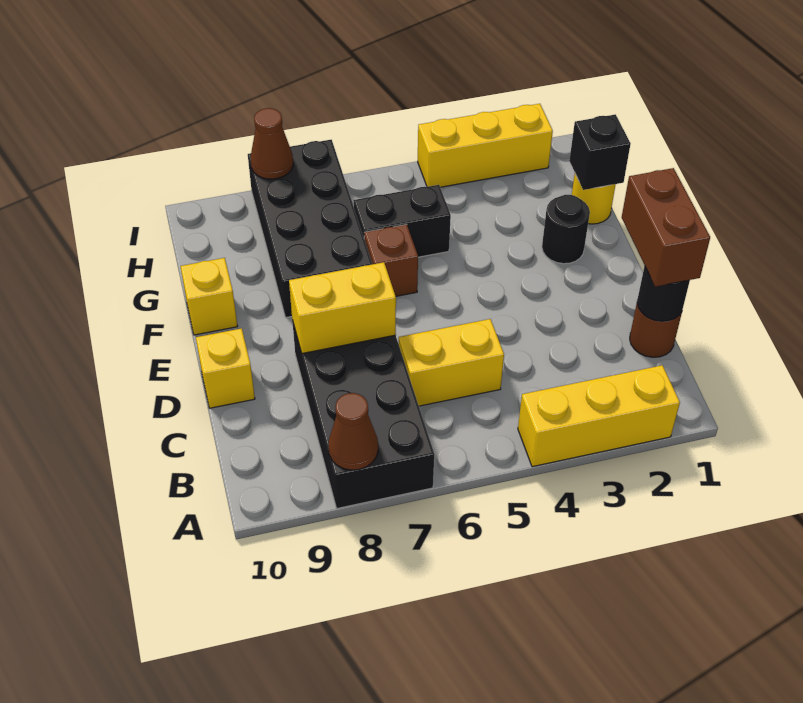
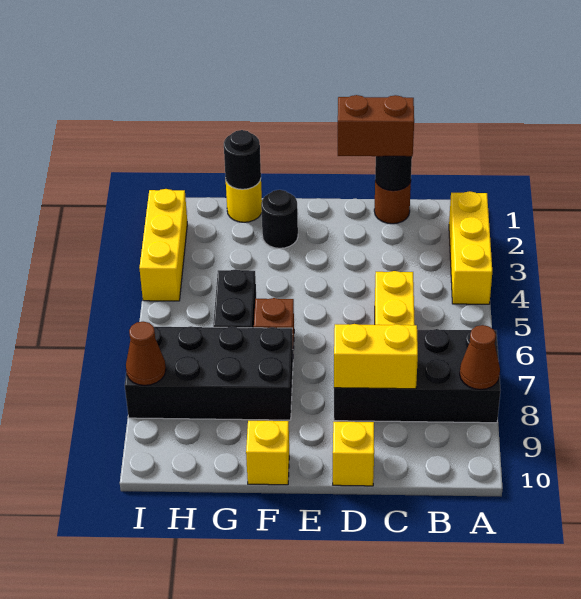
yellow 1x2 brick [289,262,396,353] -> yellow 1x2 brick turned to [334,324,418,389]
black 1x1 brick [569,114,631,190] -> black 1x1 round brick [224,130,261,189]

